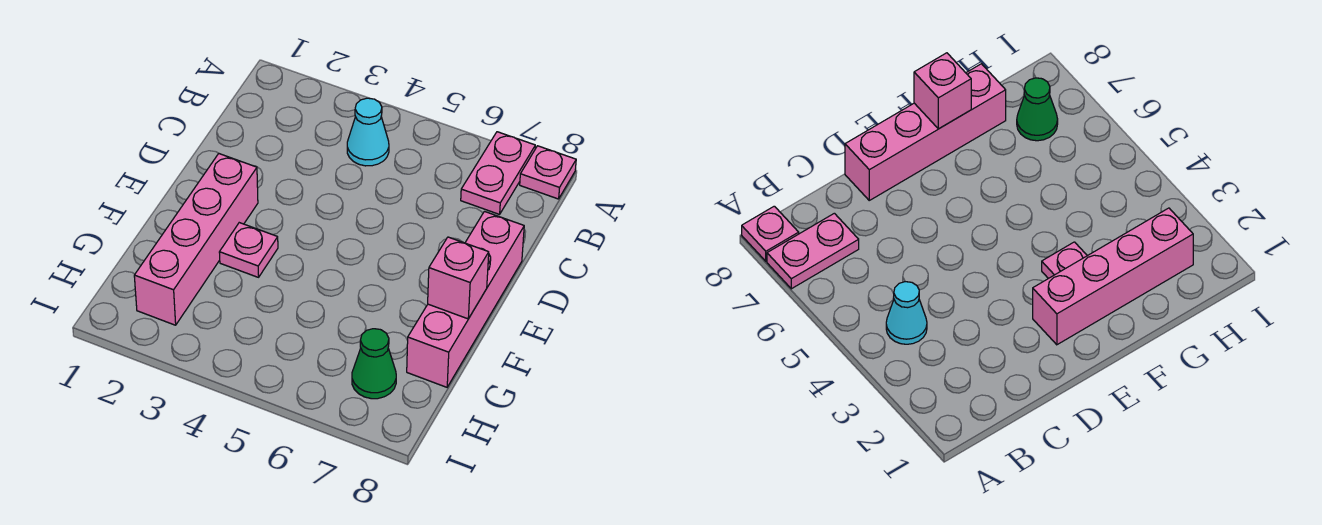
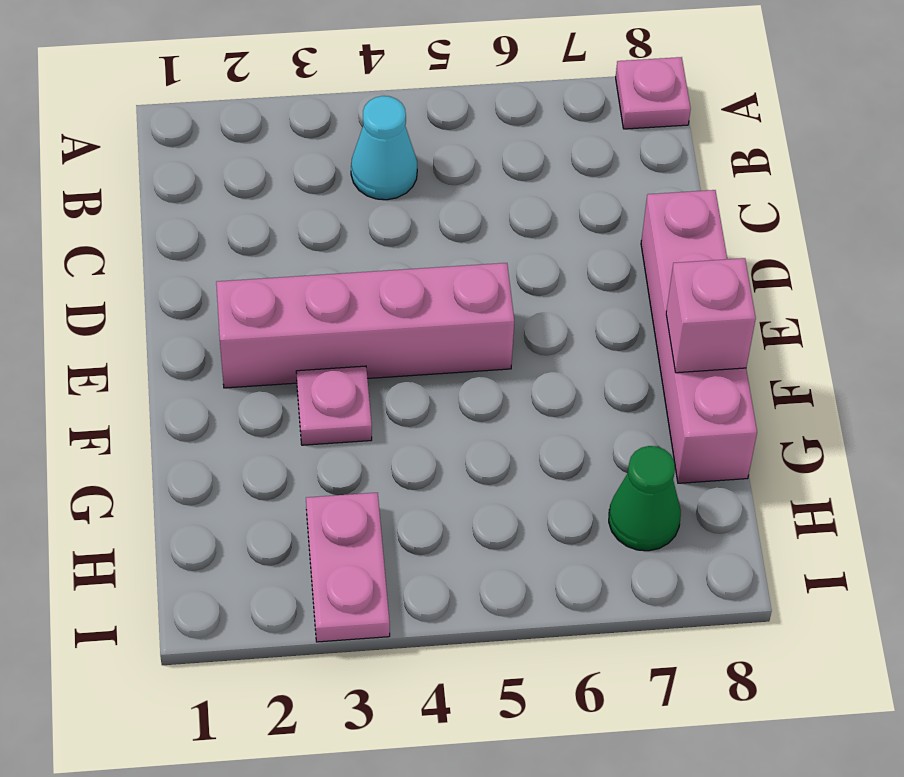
pink 1x2 plate [461,132,535,214] -> pink 1x2 plate moved to [306,493,390,642]
pink 1x4 brick [134,154,258,325] -> pink 1x4 brick turned to [216,263,514,388]

